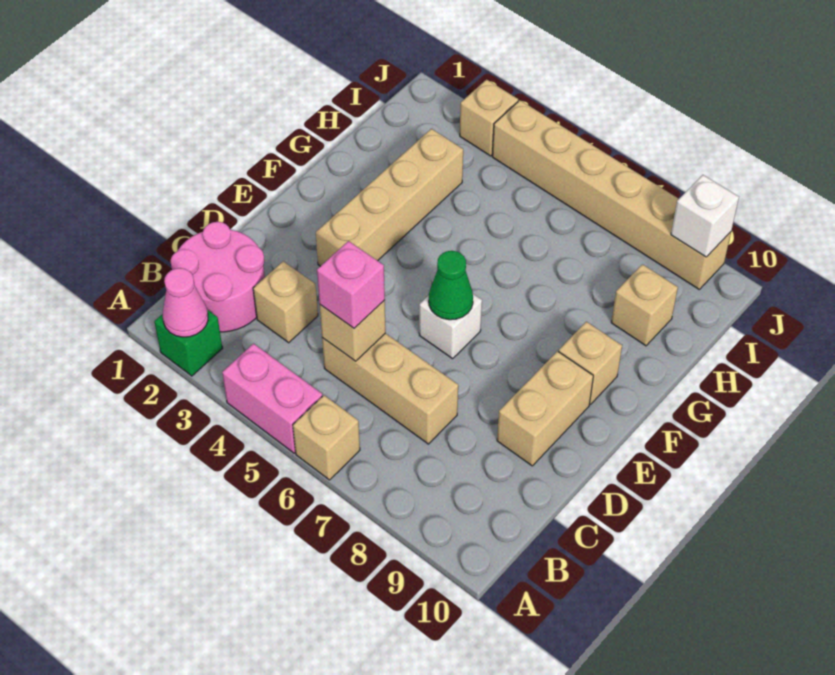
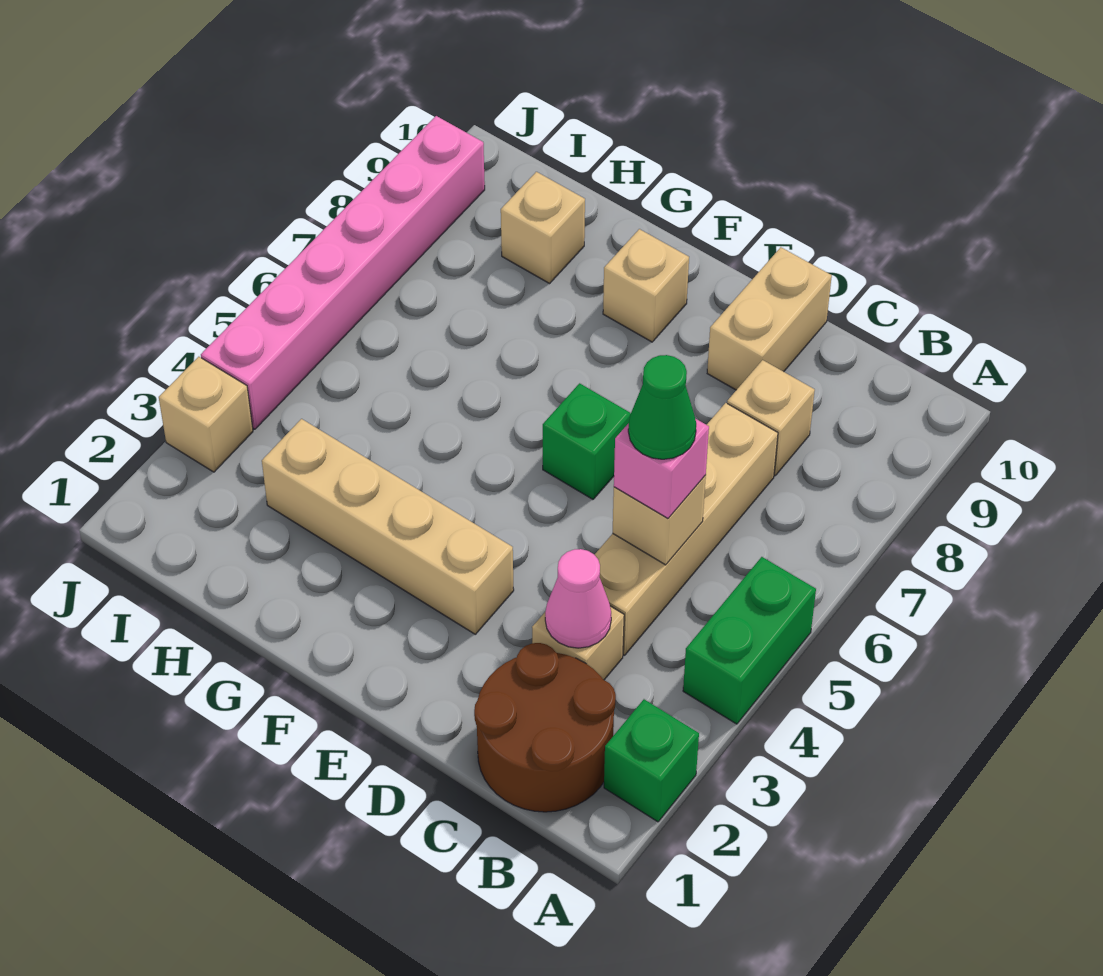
pink 1x1 cone [163,268,208,337] -> pink 1x1 cone moved to [545,549,611,648]
pink 1x2 brick [222,344,322,453] -> green 1x2 brick [683,557,816,724]
tan 1x1 brick [293,395,360,480] -> tan 1x1 brick moved to [727,360,815,475]
pink 2x2 round brick [171,222,265,332] -> brown 2x2 round brick [474,643,616,812]
tan 1x3 brick [322,333,458,444] -> tan 1x4 brick [595,403,778,655]
tan 1x2 brick [497,351,593,466] -> tan 1x2 brick turned to [707,247,832,390]
white 1x1 brick [419,294,482,359] -> green 1x1 brick [543,383,631,499]
green 1x1 cone [429,251,473,320] -> green 1x1 cone moved to [628,355,696,459]
tan 1x6 brick [492,100,731,289] -> pink 1x6 brick [201,116,485,429]
white 1x1 brick [671,175,739,257] -> none

